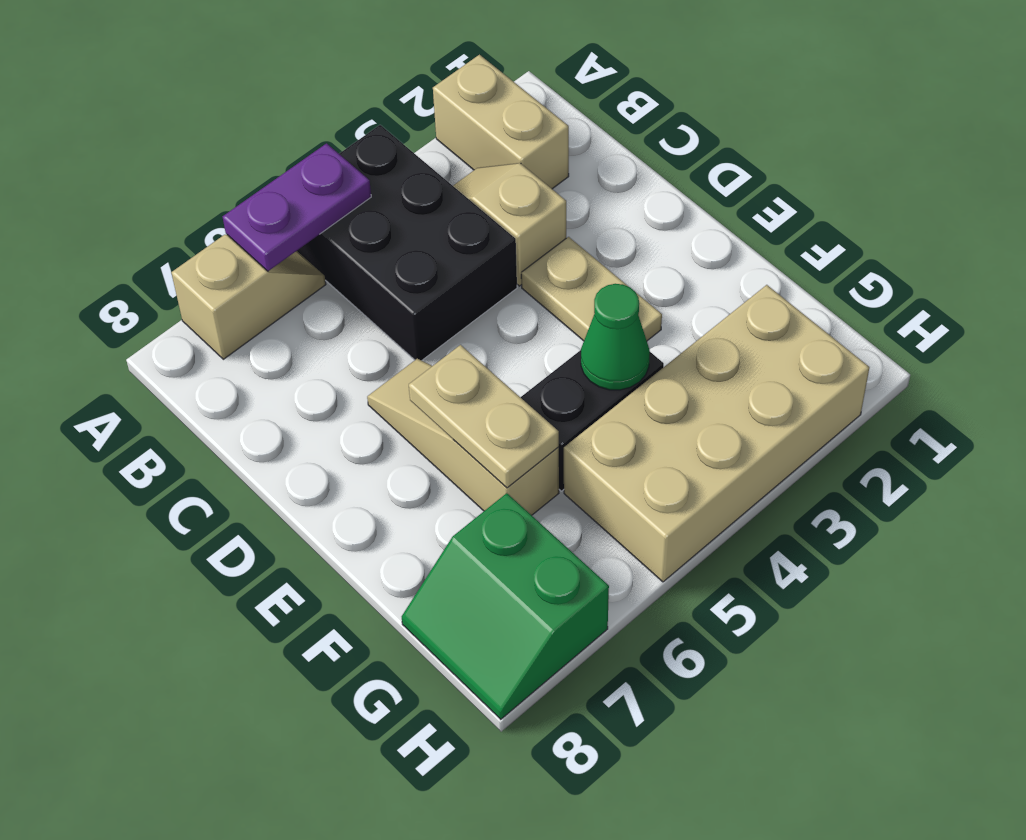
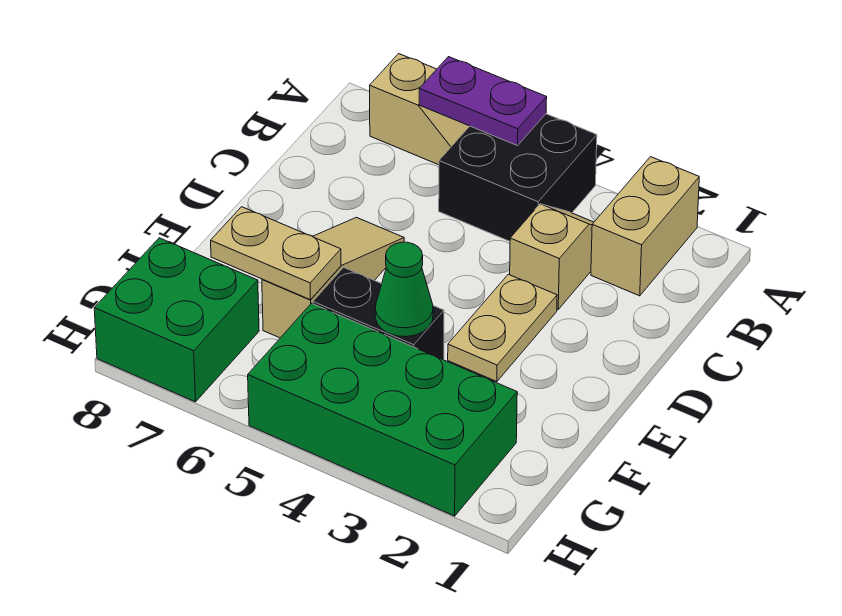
black 2x3 brick [297,125,517,361] -> black 2x2 brick [439,114,597,241]
tan 1x2 plate [409,345,559,488] -> tan 1x2 plate turned to [211,207,341,300]
tan 2x4 brick [564,285,869,582] -> green 2x4 brick [248,303,517,516]
green 2x2 slope [402,493,609,719] -> green 2x2 brick [94,238,259,402]

